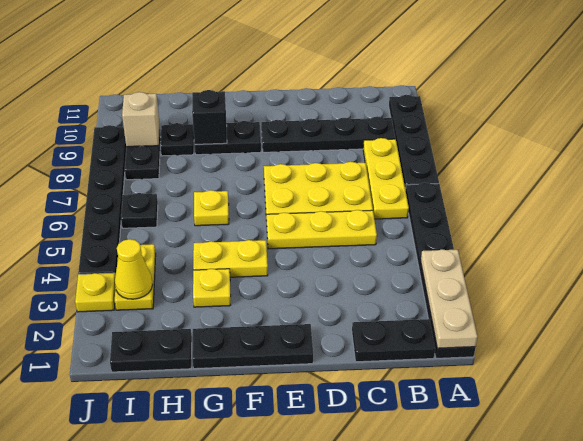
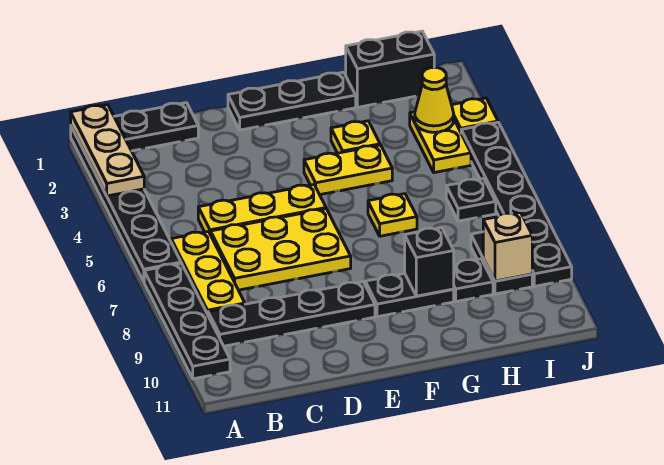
black 1x2 plate [110,329,192,372] -> black 1x2 brick [346,31,434,107]

